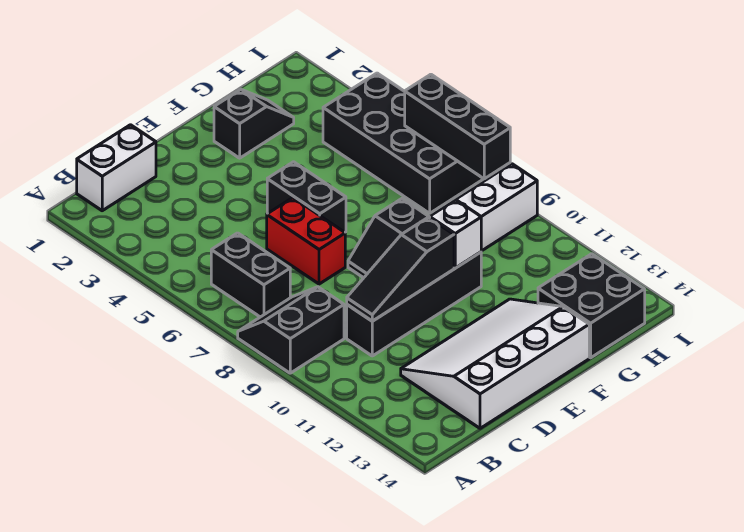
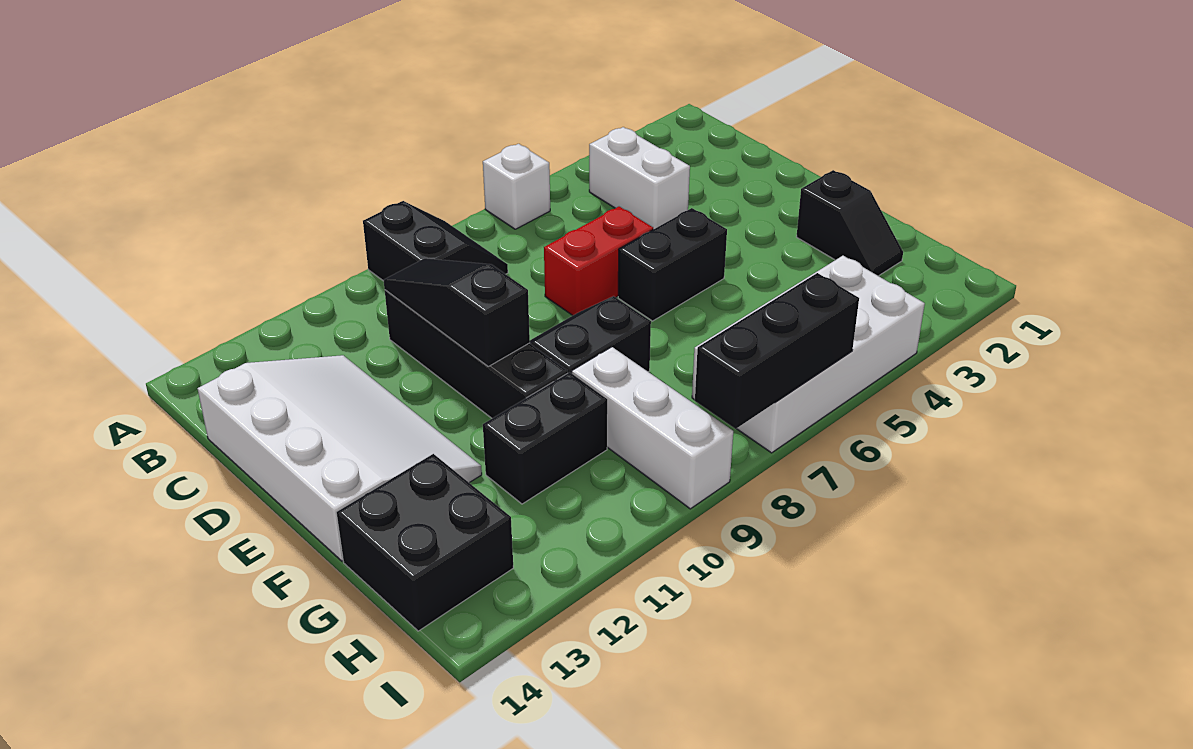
white 1x2 brick [77,125,156,211] -> white 1x2 brick moved to [589,127,690,229]
black 1x2 brick [211,233,290,317] -> black 1x2 brick moved to [483,372,607,504]
white 1x1 brick [430,200,481,268] -> white 1x1 brick moved to [483,144,550,229]
black 2x4 brick [323,73,483,213] -> white 2x4 brick [692,256,925,453]

